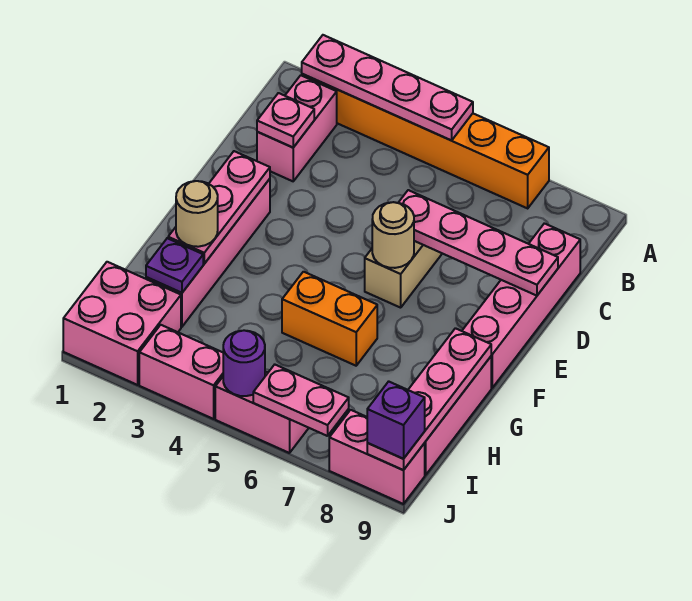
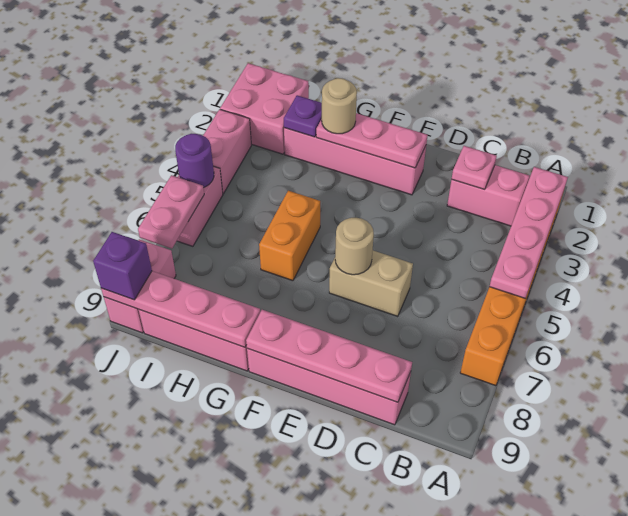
pink 1x4 plate [398,190,558,296] -> pink 1x4 plate turned to [246,310,412,402]

